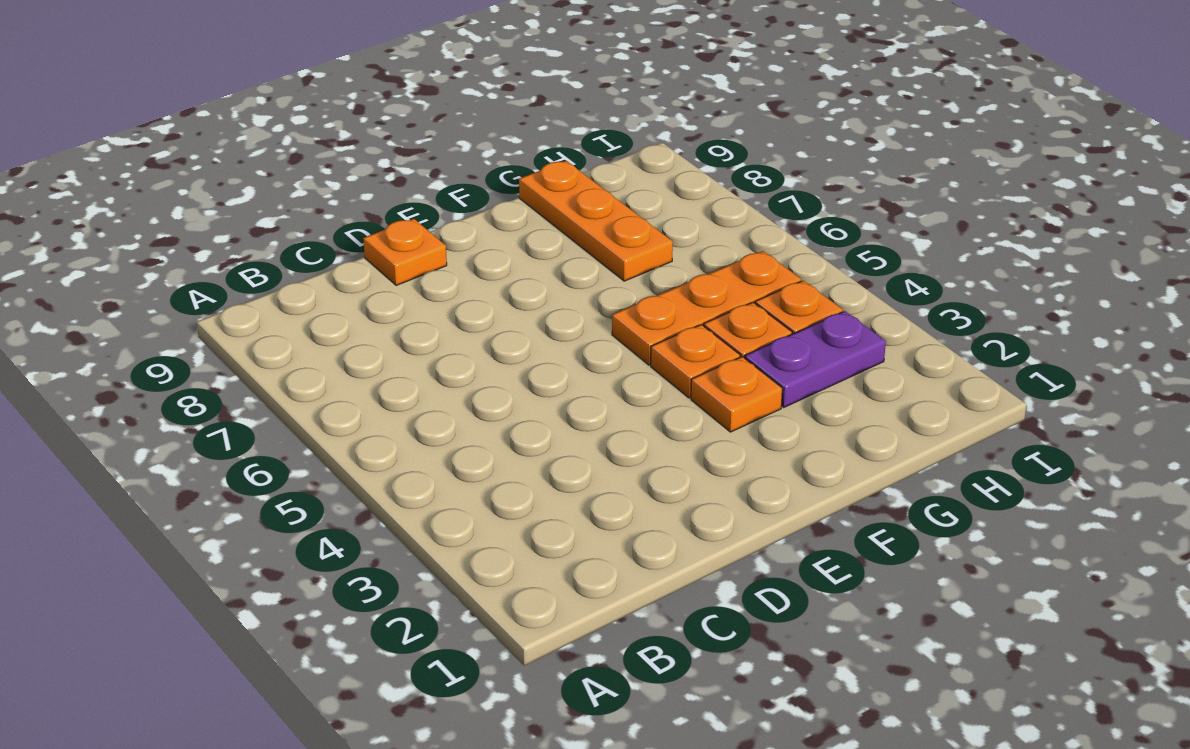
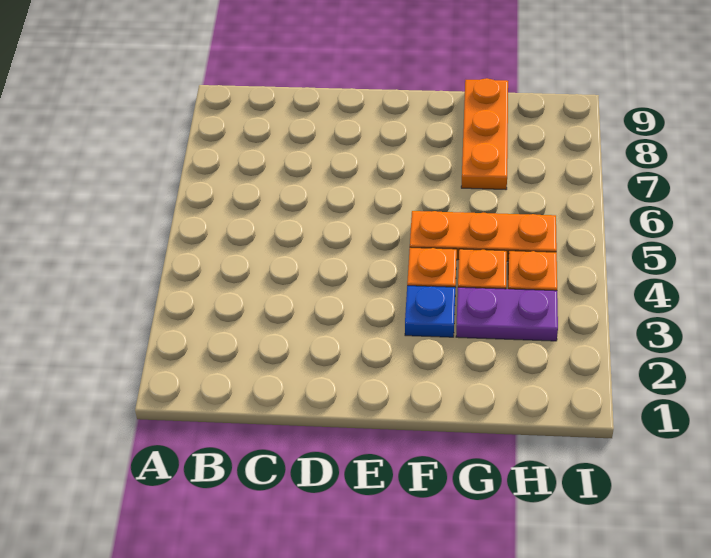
orange 1x1 plate [363,219,447,286] -> none
orange 1x1 plate [691,357,782,432] -> blue 1x1 plate [405,286,455,337]

